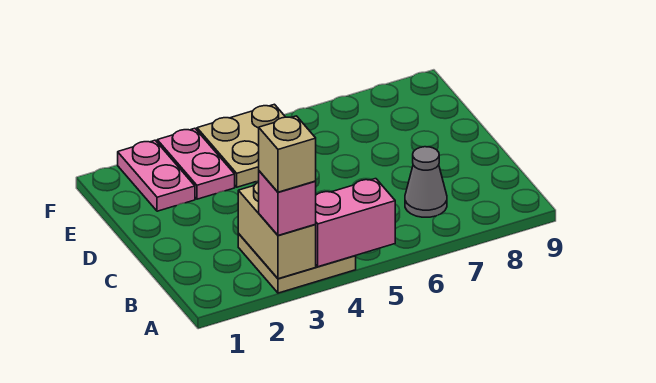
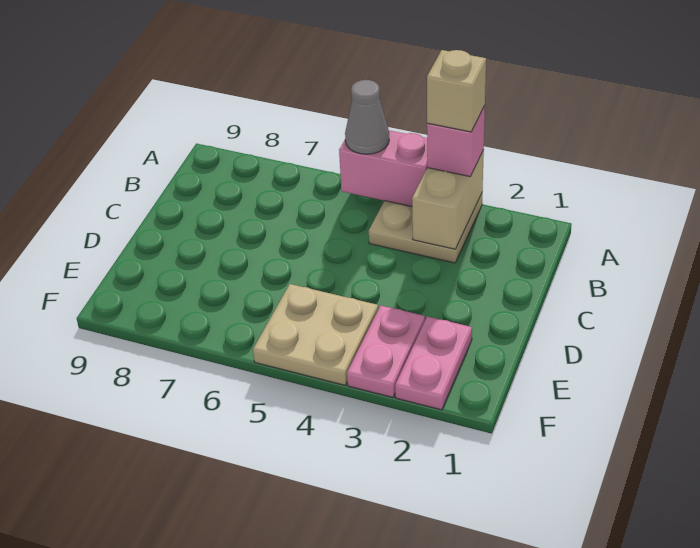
grey 1x1 cone [405,147,447,217] -> grey 1x1 cone moved to [345,80,389,154]

